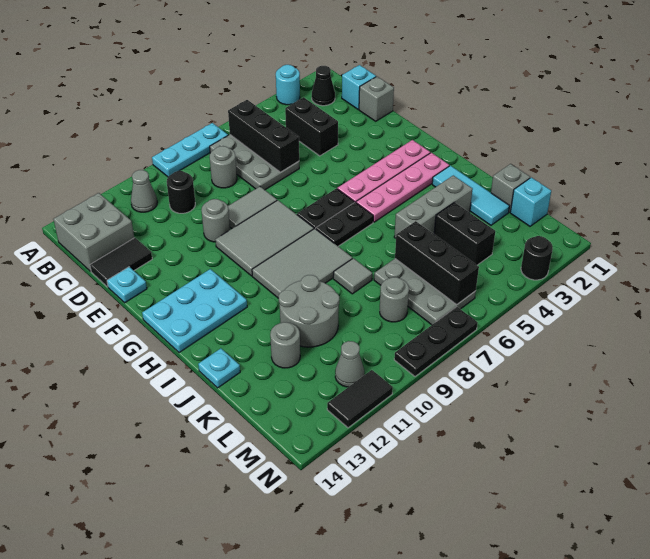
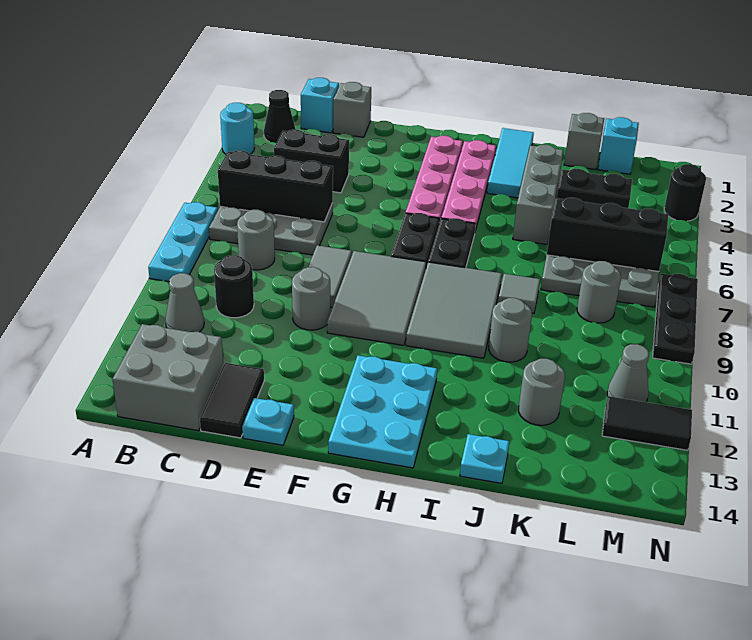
cyan 1x3 tile [432,166,509,225] -> cyan 1x3 tile turned to [487,128,534,198]
grey 2x2 round brick [279,275,339,347] -> grey 1x1 round brick [489,298,532,362]
black 1x2 tile [327,370,393,428] -> black 1x2 tile turned to [602,396,692,450]

